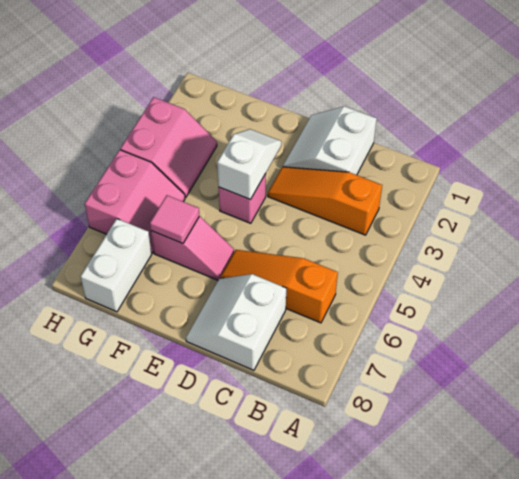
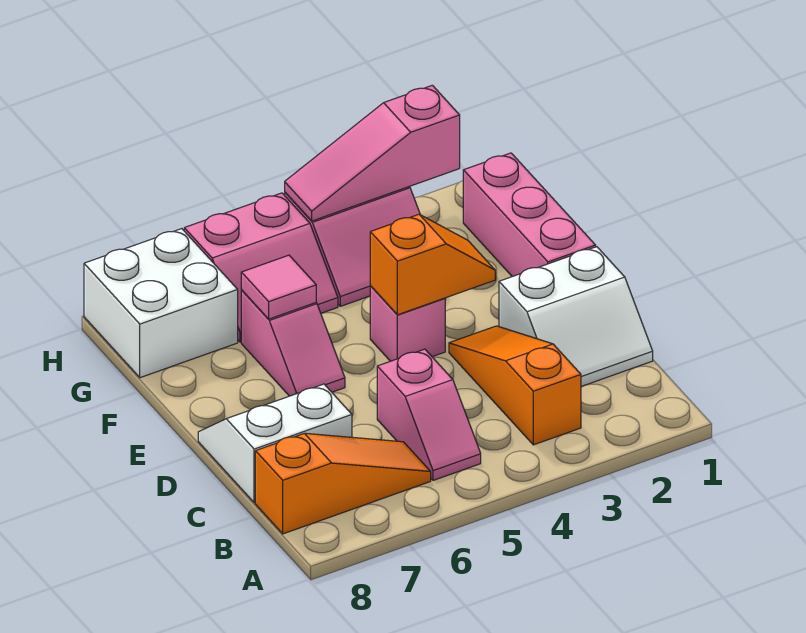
none -> pink 1x2 slope [377,349,481,480]
orange 1x3 slope [220,250,338,323] -> orange 1x3 slope turned to [255,433,431,534]
white 2x2 slope [283,106,377,175] -> white 2x2 slope turned to [499,247,653,386]
none -> pink 1x3 brick [463,153,596,277]
white 1x2 slope [217,129,281,200] -> orange 1x2 slope [370,214,495,315]
white 1x2 brick [81,219,152,312] -> white 2x2 brick [84,229,238,378]
none -> pink 1x3 slope [285,85,460,221]

